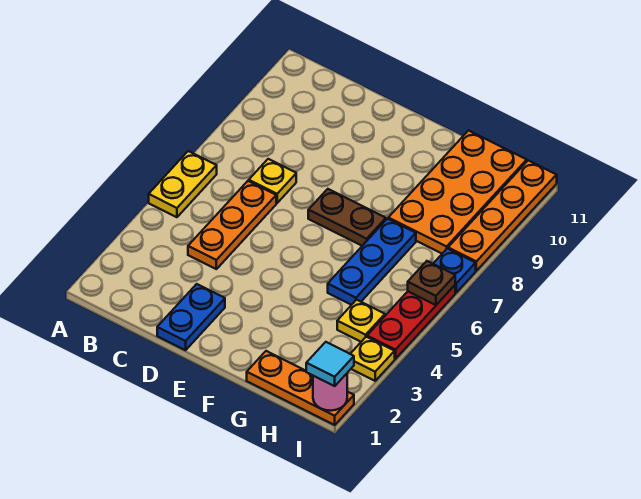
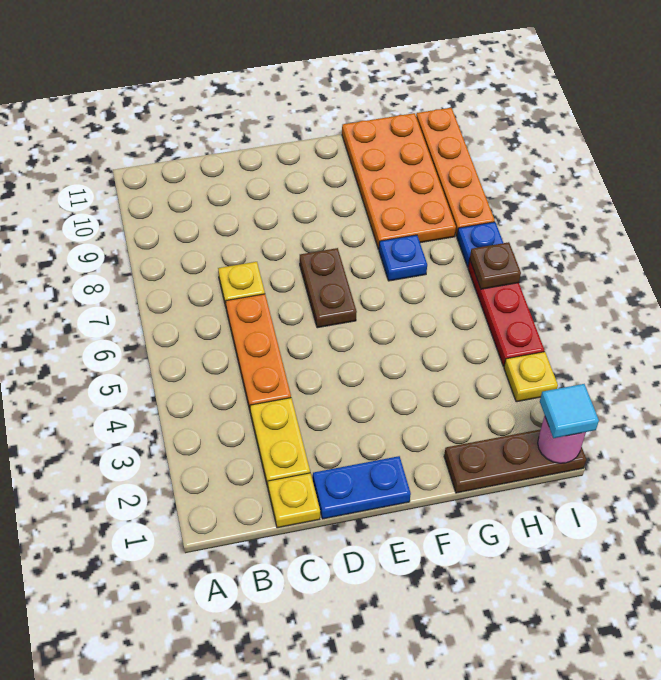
yellow 1x2 plate [149,151,217,217] -> yellow 1x2 plate moved to [250,398,310,487]
blue 1x2 plate [157,284,225,350] -> blue 1x2 plate turned to [313,456,411,519]
brown 1x2 plate [308,189,386,246] -> brown 1x2 plate turned to [300,248,357,328]
orange 1x3 plate [247,351,354,425] -> brown 1x3 plate [444,429,586,493]
blue 1x3 plate [328,219,416,305] -> blue 1x1 plate [379,235,427,281]
yellow 1x1 plate [337,300,385,342] -> yellow 1x1 plate moved to [268,473,320,528]

